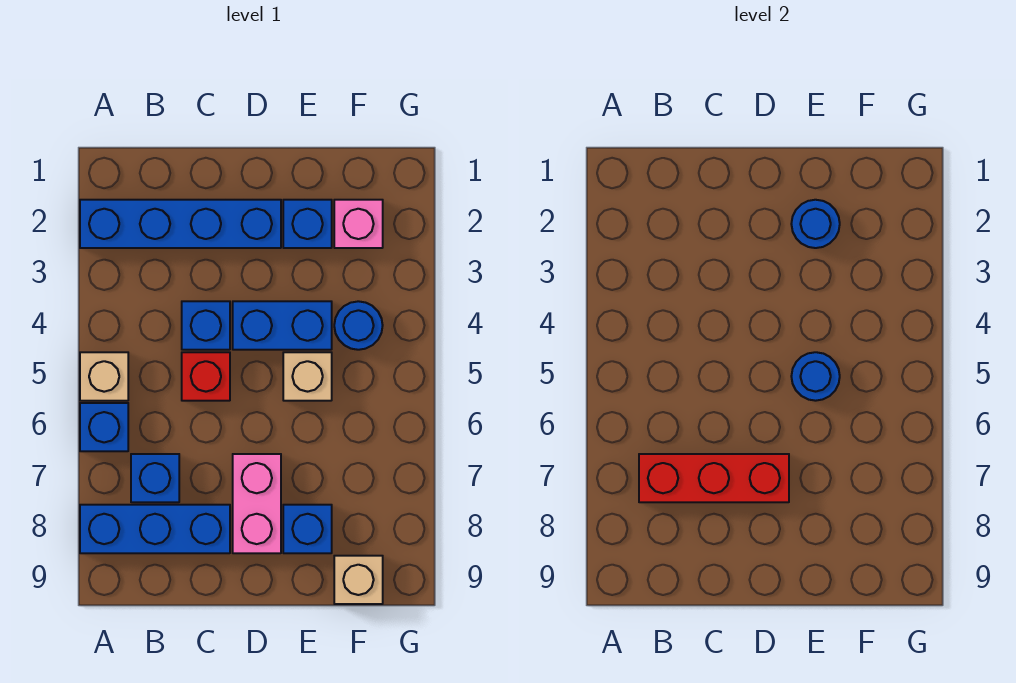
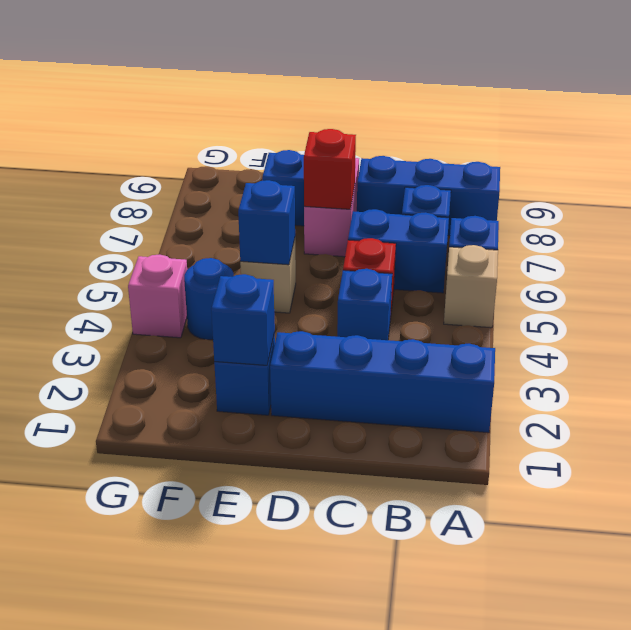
red 1x3 brick [639,454,789,502] -> red 1x1 brick [304,129,356,209]
blue 1x2 brick [233,301,332,350] -> blue 1x2 brick moved to [348,209,449,293]
blue 1x1 round brick [791,200,840,248] -> blue 1x1 brick [211,274,275,365]
blue 1x1 round brick [791,352,840,401] -> blue 1x1 brick [238,180,295,265]
pink 1x1 brick [334,200,383,248] -> pink 1x1 brick moved to [128,255,187,338]
tan 1x1 brick [334,556,383,604] -> none

